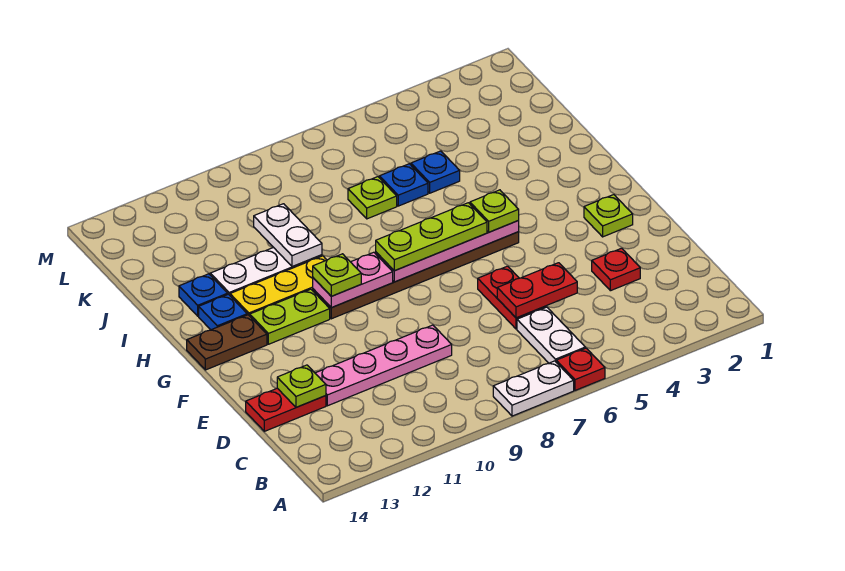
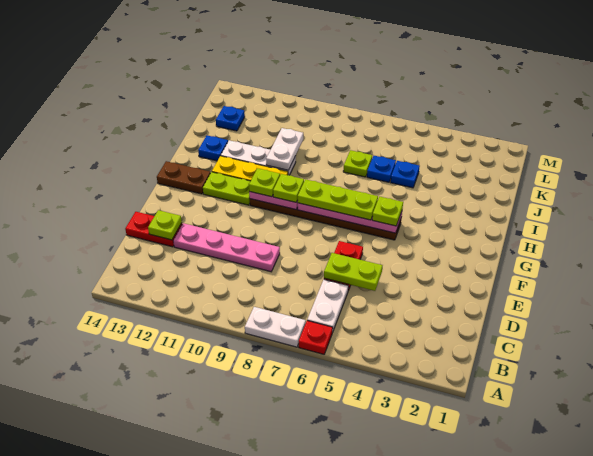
red 1x1 plate [592,248,640,291] -> none
red 1x2 plate [497,263,577,318] -> lime 1x2 plate [324,253,382,291]
lime 1x1 plate [584,195,633,237] -> lime 1x1 plate moved to [273,174,304,202]
blue 1x1 plate [199,294,247,330] -> blue 1x1 plate moved to [216,106,245,131]

